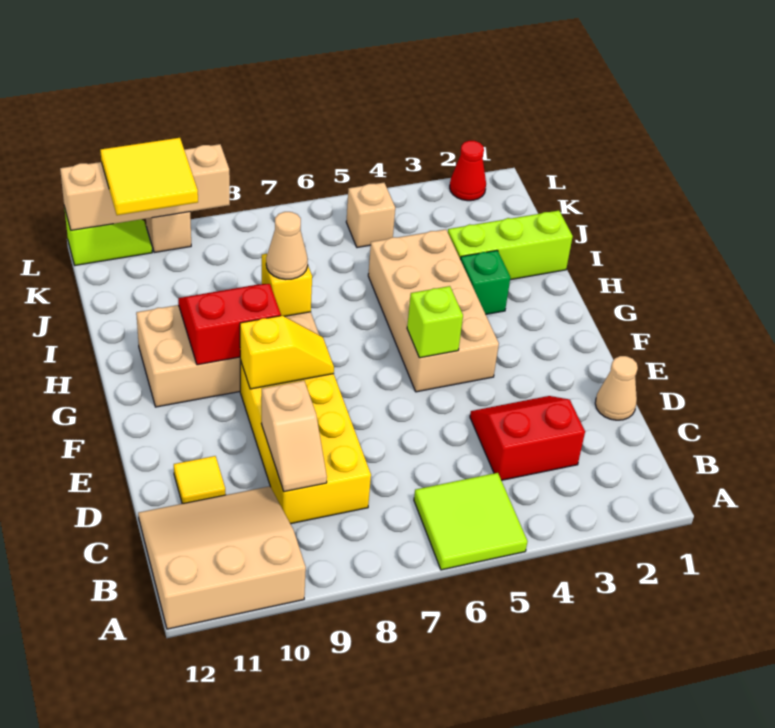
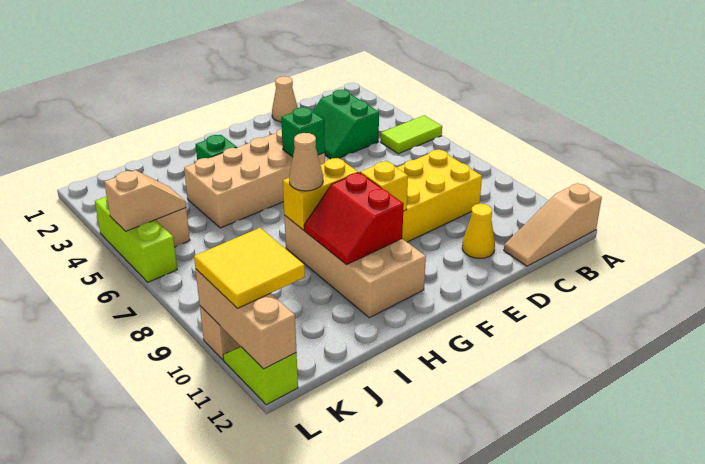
lime 2x2 tile [414,473,527,570] -> lime 1x2 tile [381,115,442,154]
tan 3x3 slope [138,486,306,629] -> tan 1x3 slope [504,183,602,266]
red 2x2 slope [470,396,585,480] -> green 2x2 slope [312,90,379,159]
tan 1x2 slope [261,381,327,492] -> tan 1x2 slope moved to [104,170,186,231]
yellow 1x1 tile [174,456,226,504] -> yellow 1x1 cone [462,204,495,258]
lime 1x1 brick [407,286,463,358] -> green 1x1 brick [281,107,325,157]
yellow 1x1 brick [262,254,312,316] -> yellow 1x2 brick [283,158,358,230]
lime 1x3 brick [448,211,573,280] -> lime 1x3 brick moved to [95,196,177,282]
red 1x1 cone [450,141,486,201] -> none
tan 1x4 brick [60,144,230,230] -> tan 1x3 brick [195,269,296,369]

